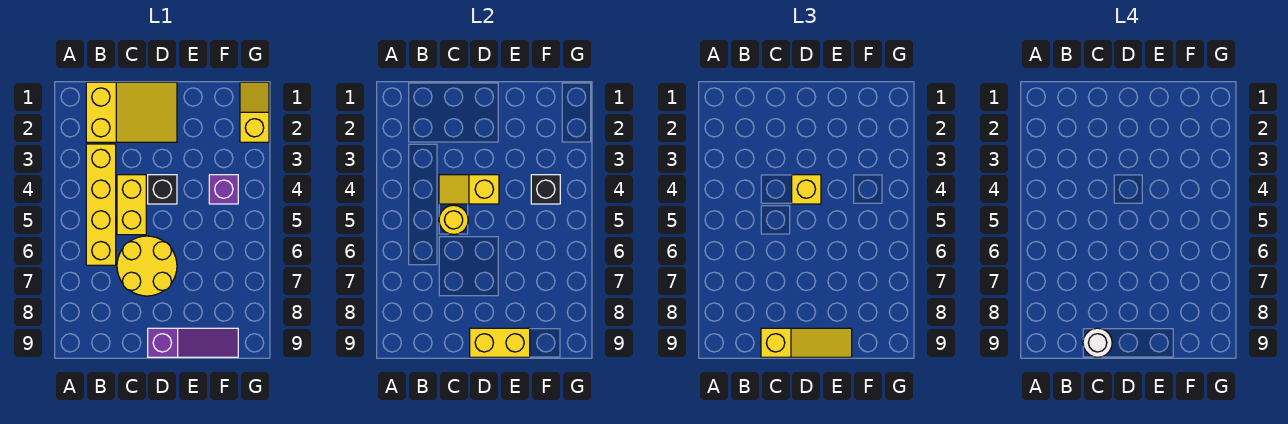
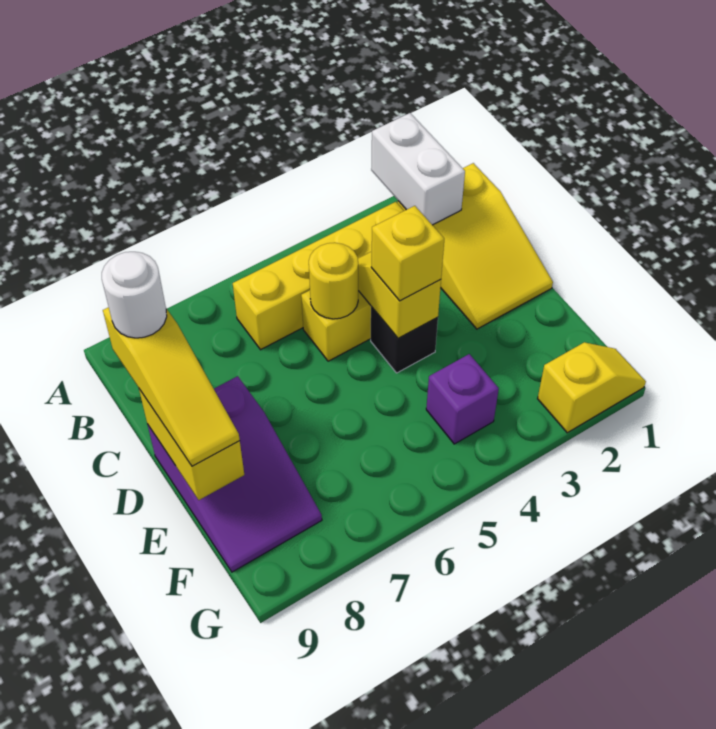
none -> white 1x2 brick [371,113,465,225]
yellow 2x2 round brick [117,236,177,296] -> none
purple 1x3 slope [148,328,238,357] -> purple 2x3 slope [147,376,322,572]
black 1x1 brick [531,175,560,204] -> none

